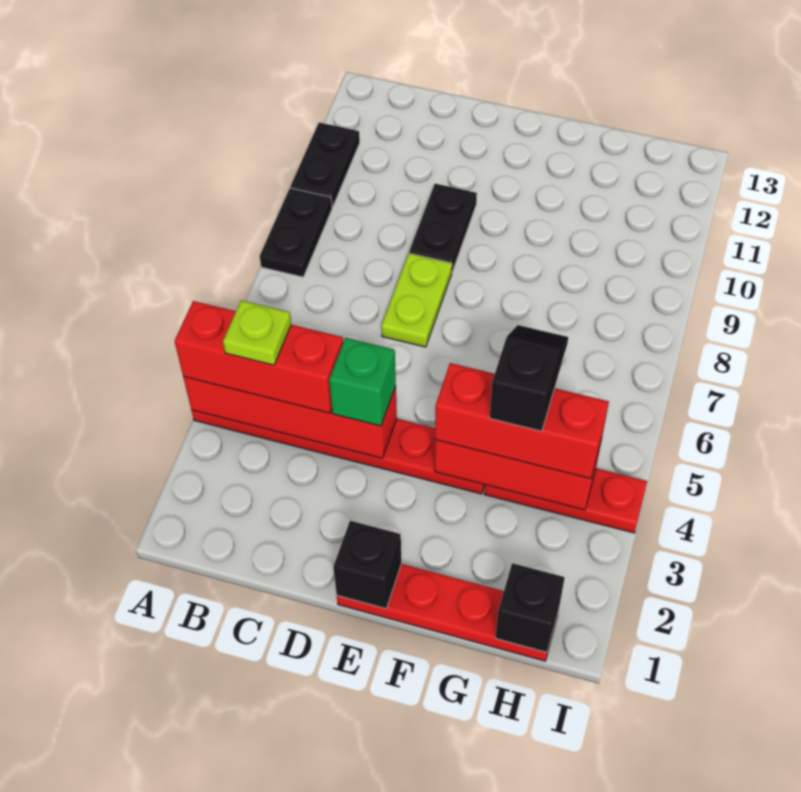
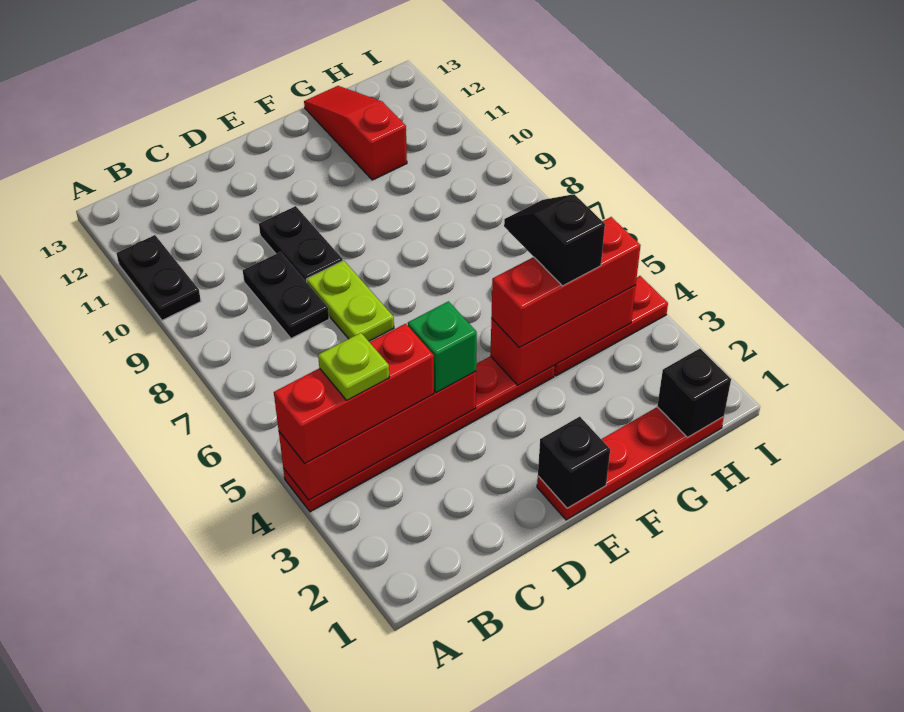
black 1x2 plate [260,188,332,277] -> black 1x2 plate moved to [243,252,329,338]
none -> red 1x3 slope [304,86,407,180]

